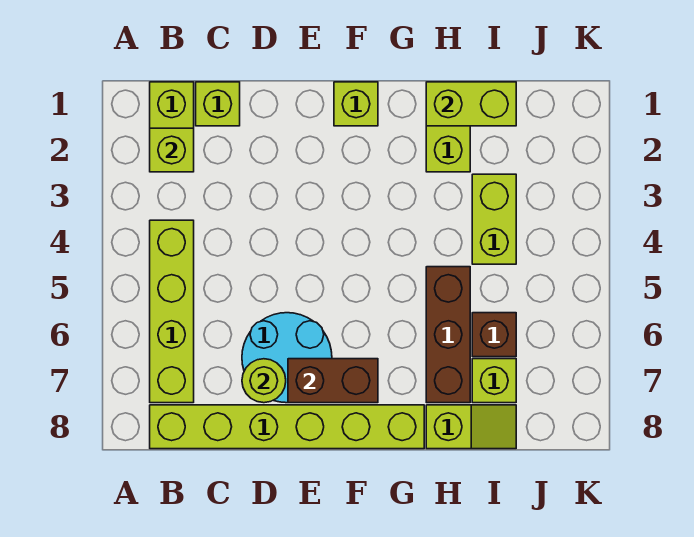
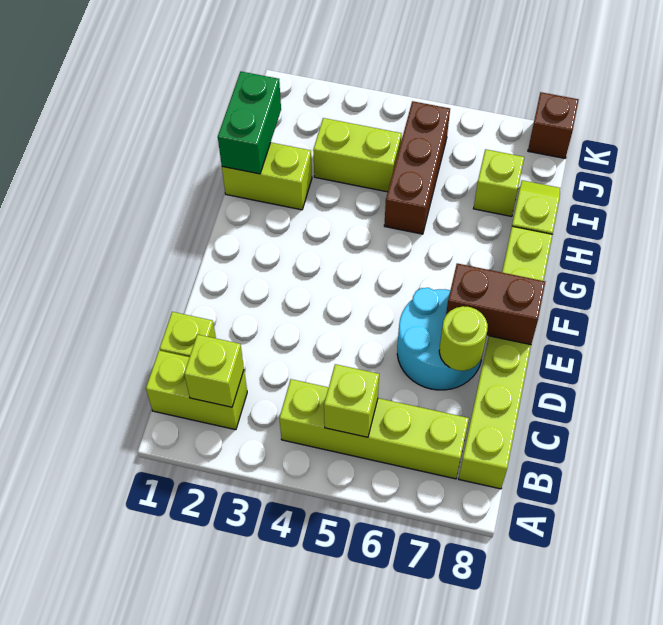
brown 1x2 brick [288,359,378,403] -> brown 1x2 brick turned to [446,263,545,345]
lime 1x1 brick [334,82,378,126] -> lime 1x1 brick moved to [324,364,379,437]
lime 1x2 brick [426,82,516,126] -> green 1x2 brick [218,72,281,174]
brown 1x3 brick [426,267,470,403] -> brown 1x3 brick turned to [384,101,450,234]
brown 1x1 brick [472,313,516,357] -> brown 1x1 brick moved to [528,92,579,158]

